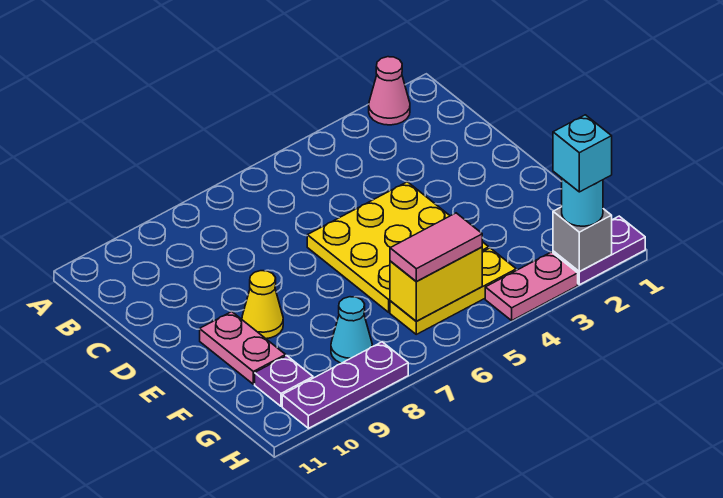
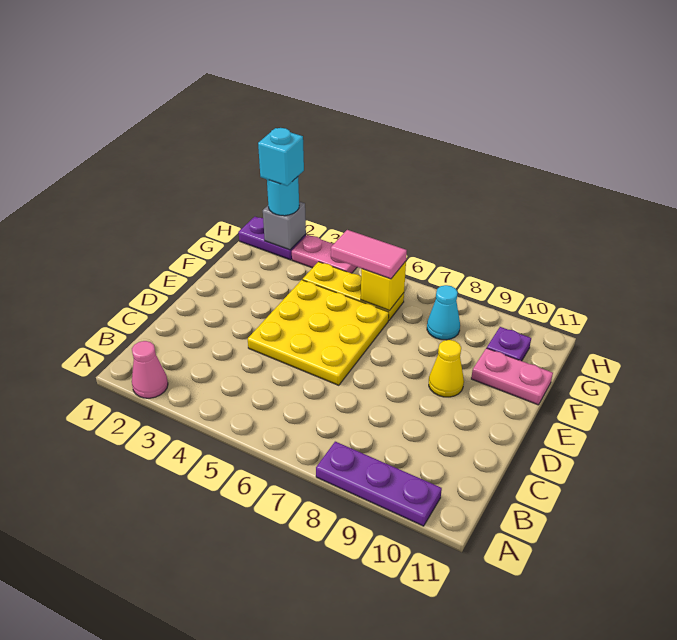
pink 1x2 plate [200,312,286,384] -> pink 1x2 plate turned to [471,348,553,405]
yellow 1x2 brick [390,247,482,321] -> yellow 1x1 brick [361,261,406,311]
purple 1x3 plate [282,342,408,428] -> purple 1x3 plate moved to [316,442,442,526]

